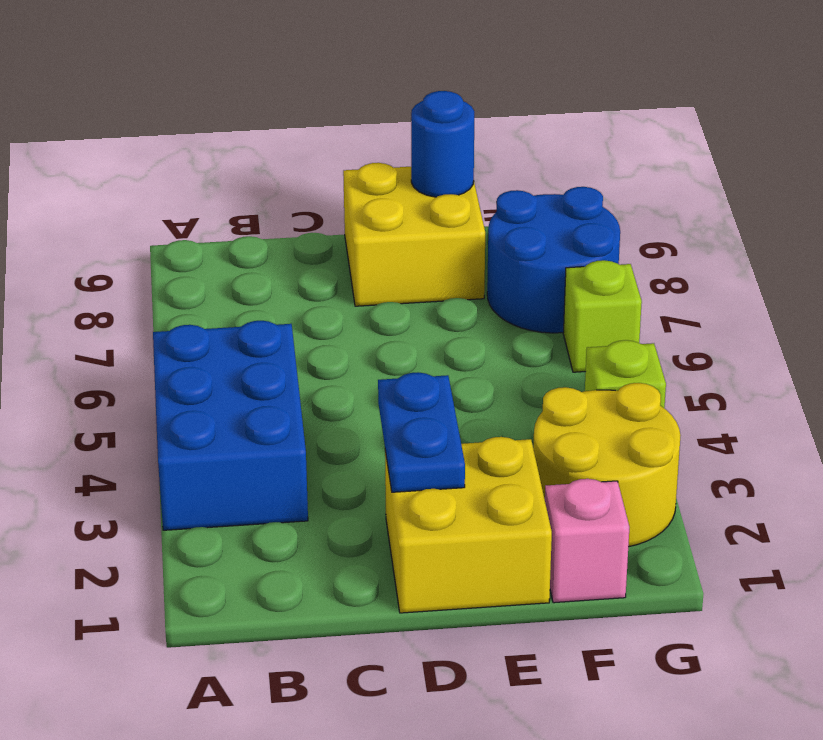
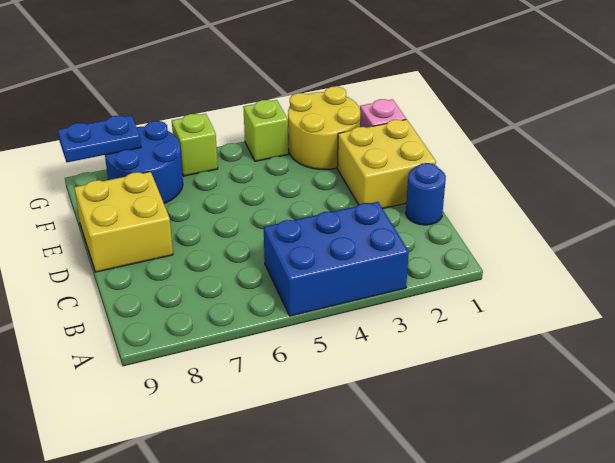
blue 1x2 plate [378,372,465,492] -> blue 1x2 plate moved to [58,115,141,162]
blue 1x1 round brick [411,91,474,197] -> blue 1x1 round brick moved to [406,163,446,225]

